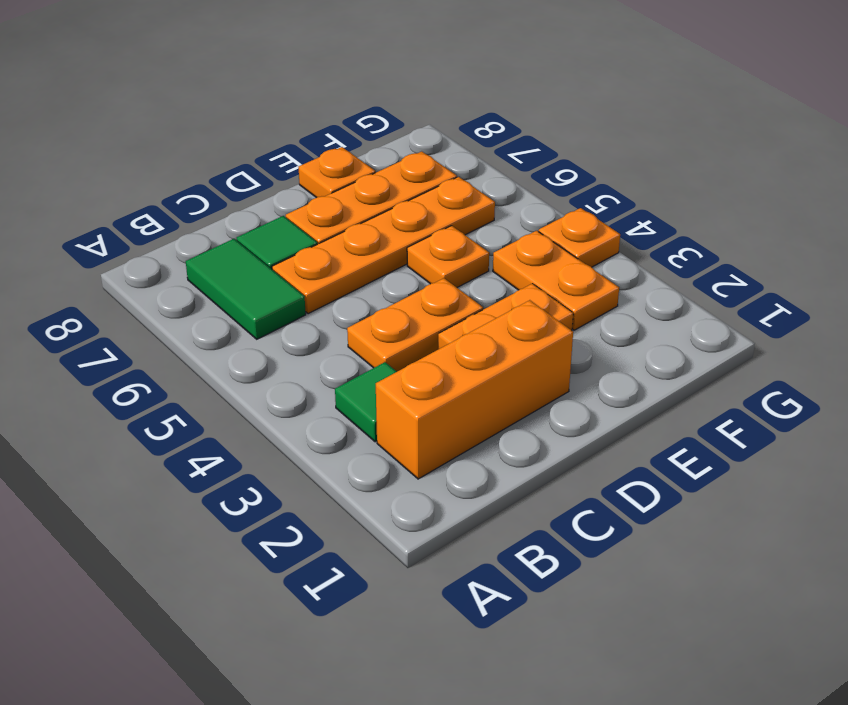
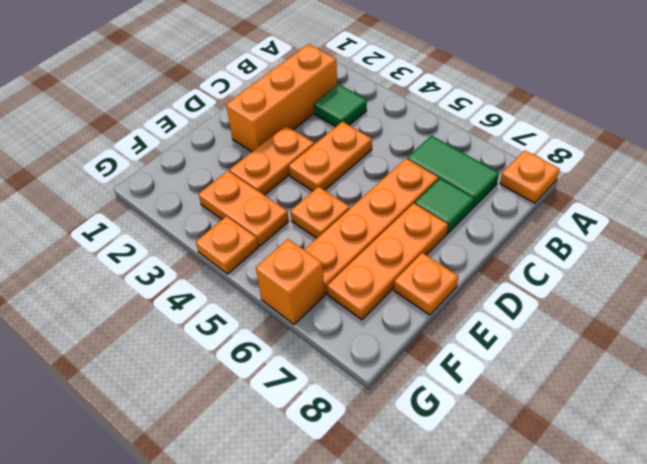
none -> orange 1x1 plate [500,150,560,203]
none -> orange 1x1 brick [256,239,325,325]

